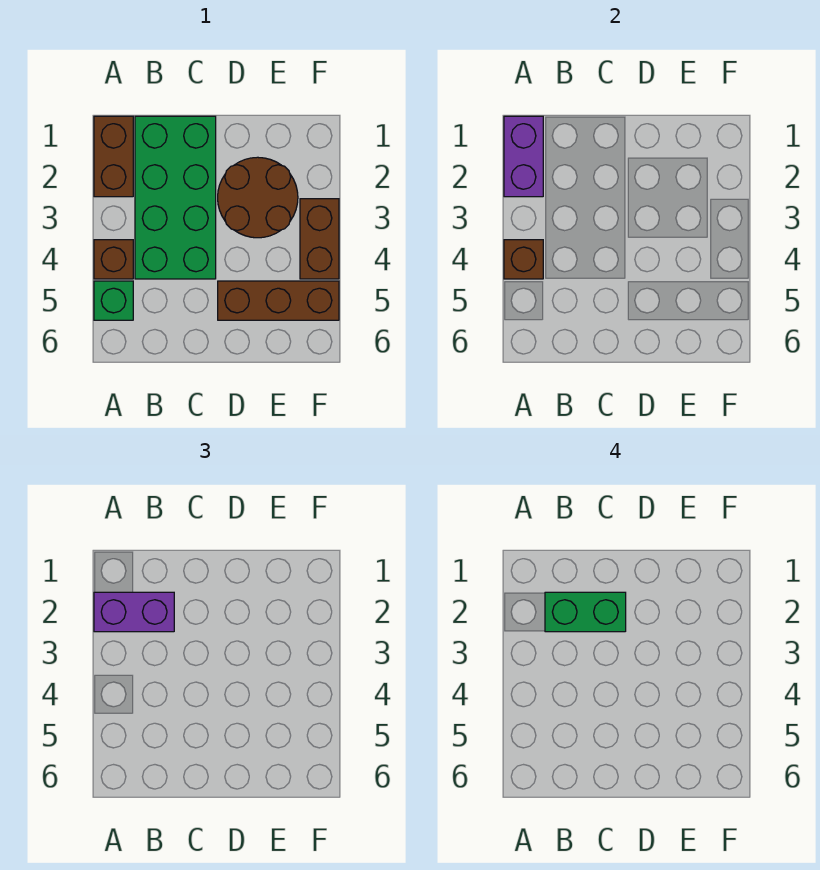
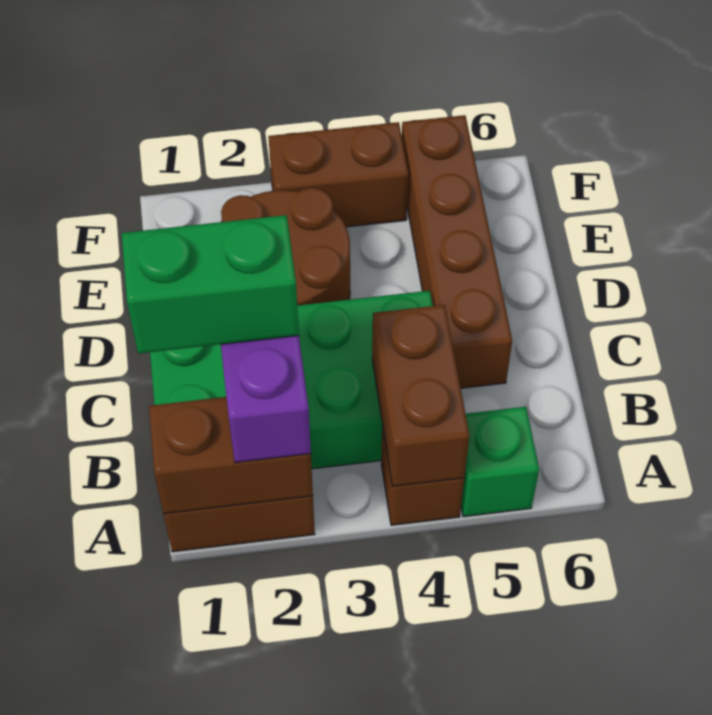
purple 1x2 brick [504,116,543,197] -> brown 1x2 brick [149,397,313,514]
brown 1x1 brick [504,240,543,279] -> brown 1x2 brick [372,305,469,486]
green 1x2 brick [545,592,626,632] -> green 1x2 brick turned to [122,215,299,354]
brown 1x3 brick [218,281,339,320] -> brown 1x4 brick [402,115,512,388]

